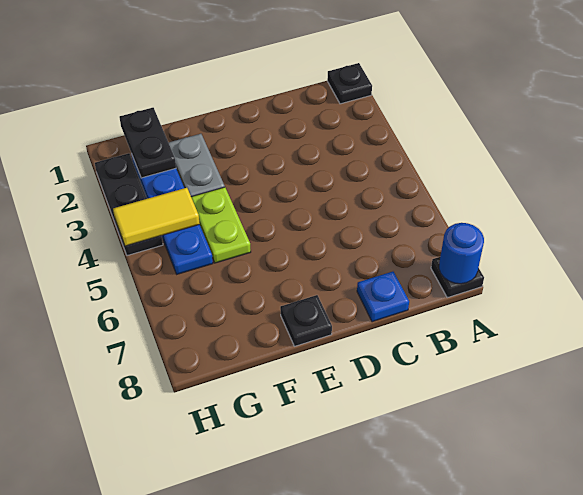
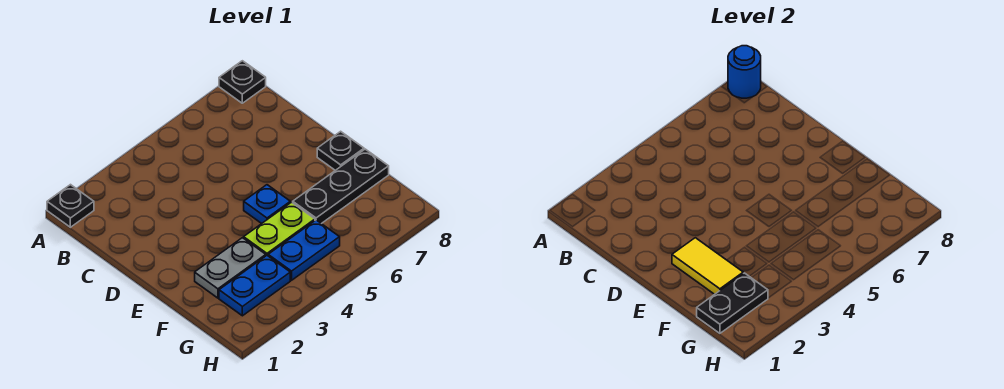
blue 1x1 plate [357,272,409,322] -> blue 1x1 plate moved to [244,185,290,224]
yellow 1x2 tile [113,188,200,246] -> yellow 1x2 tile moved to [672,238,743,294]
black 1x3 plate [95,153,163,256] -> black 1x3 plate moved to [293,149,389,224]

